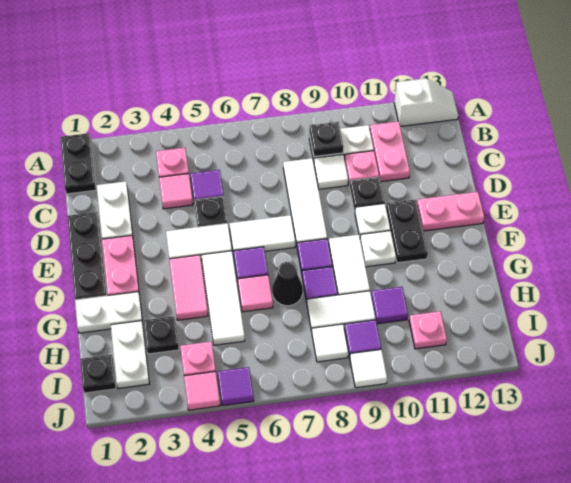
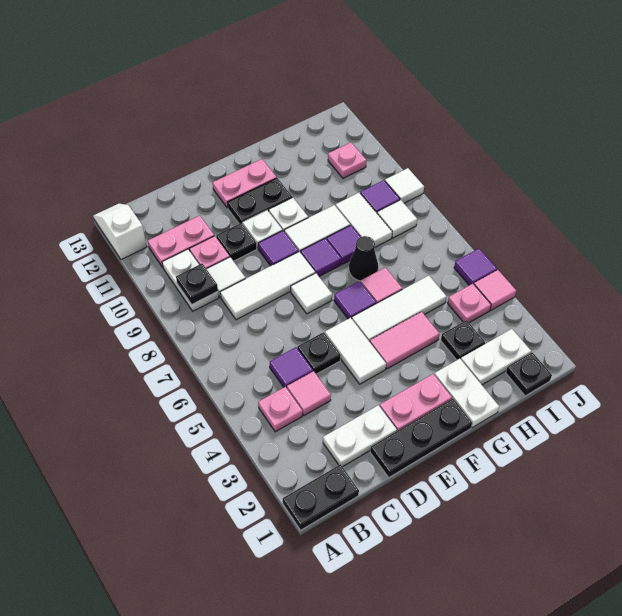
white 1x2 tile [229,215,296,254] -> white 1x1 tile [291,273,332,314]
pink 1x2 plate [417,192,484,231] -> pink 1x2 plate turned to [213,159,277,208]
purple 1x1 tile [371,287,408,324] -> purple 1x1 tile moved to [258,231,299,266]

